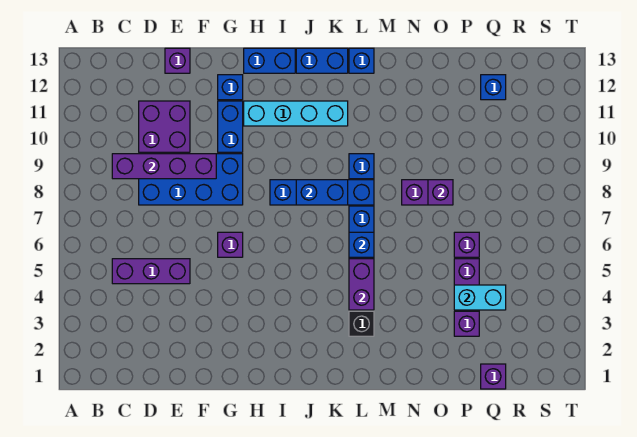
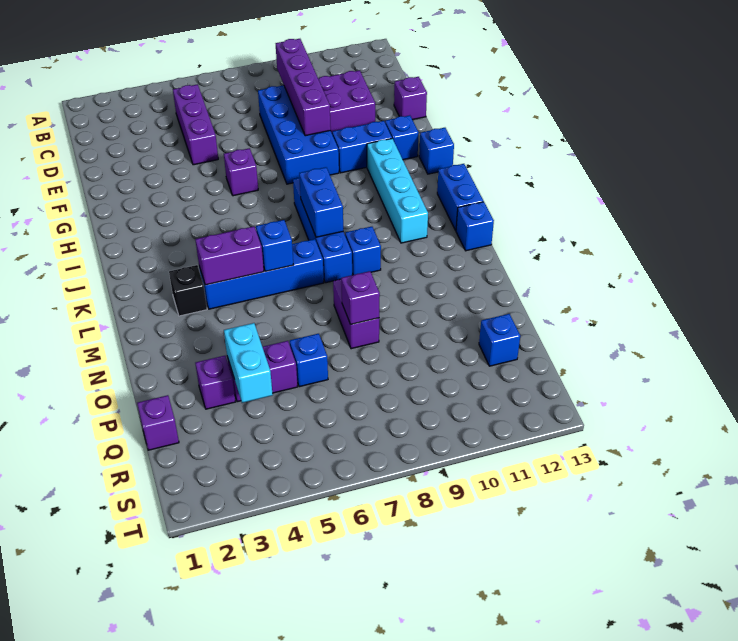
blue 1x2 brick [244,48,295,73] -> blue 1x1 brick [419,128,454,174]
purple 1x1 brick [454,232,479,257] -> blue 1x1 brick [290,334,328,387]

